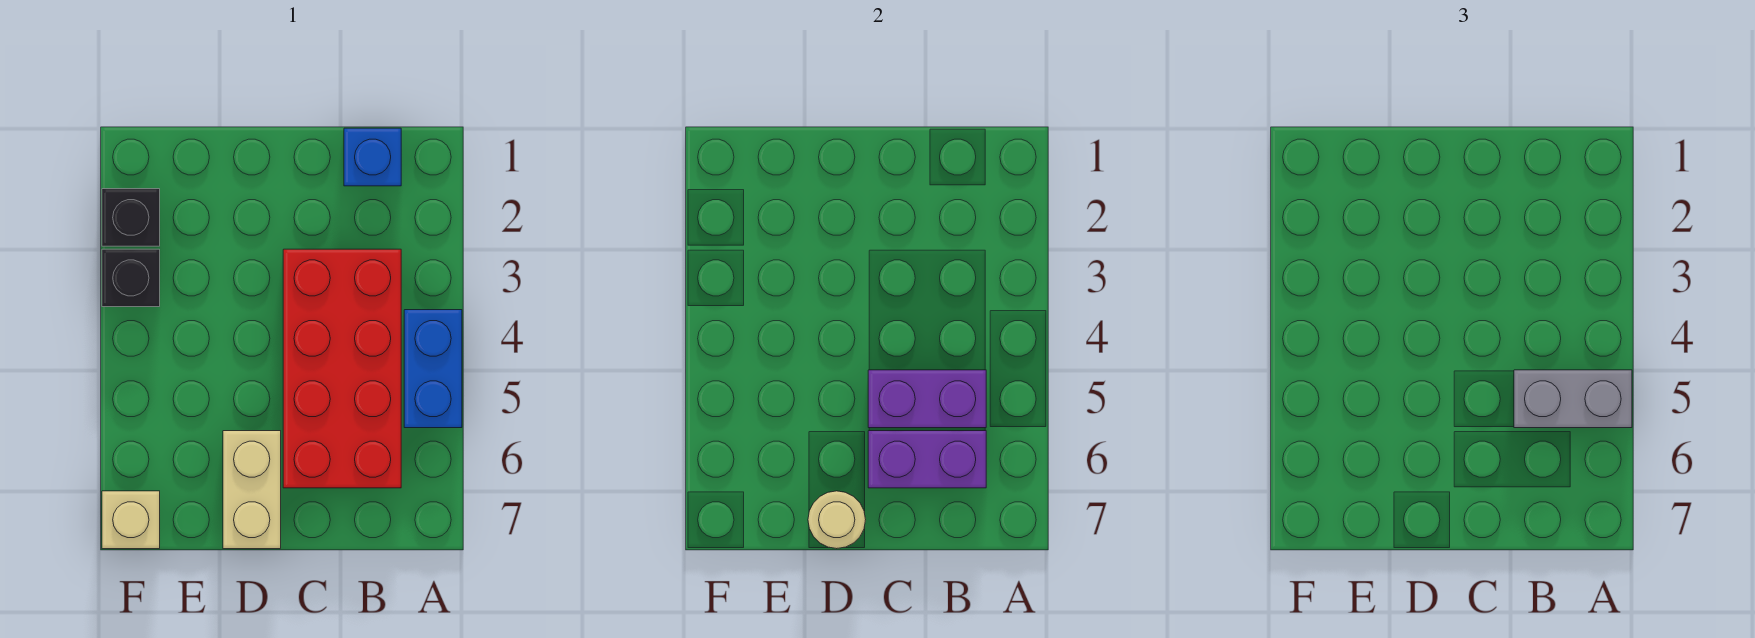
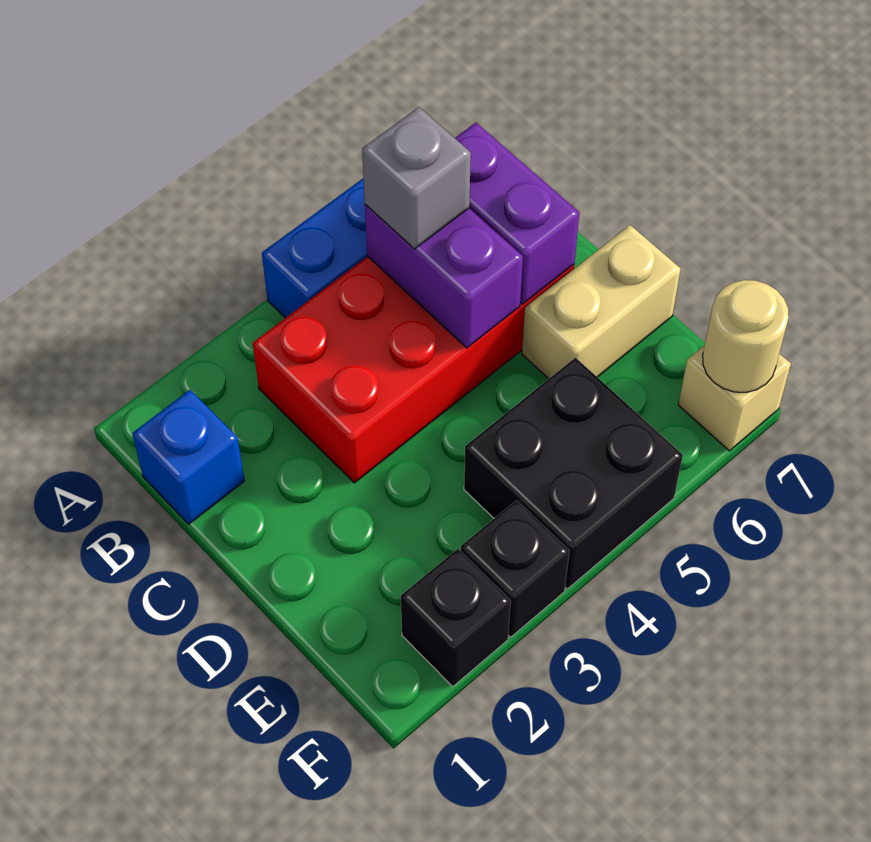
grey 1x2 brick [1514,370,1632,428] -> grey 1x1 brick [362,107,471,249]
tan 1x1 round brick [808,491,866,549] -> tan 1x1 round brick moved to [703,280,789,392]
none -> black 2x2 brick [464,358,683,589]

